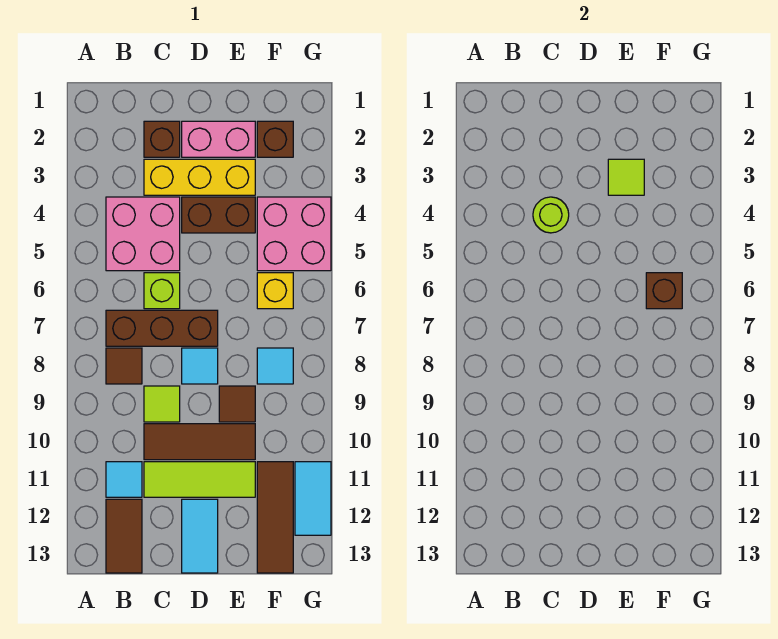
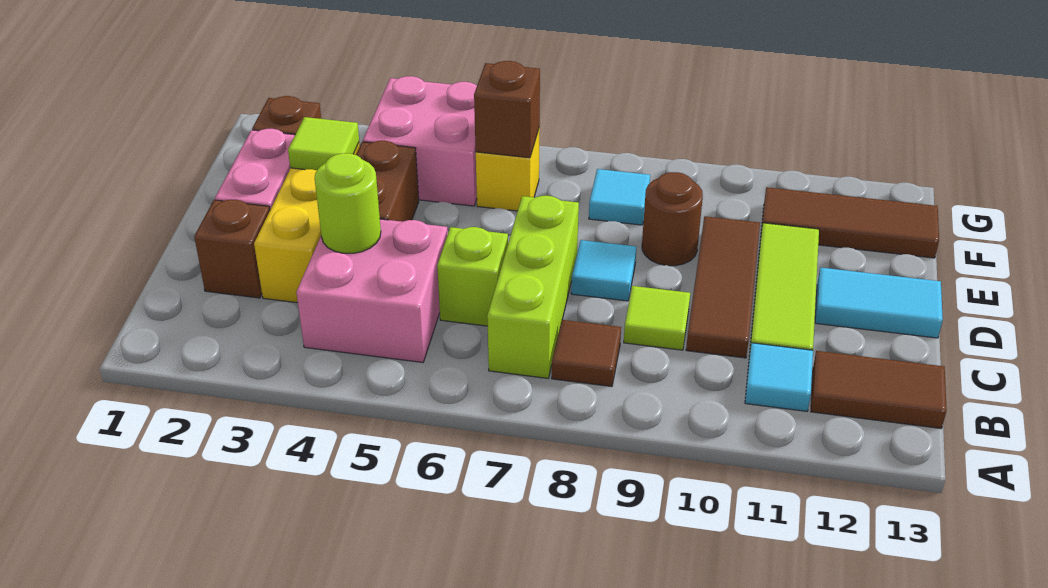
brown 1x3 brick [106,310,218,346] -> lime 1x3 brick [487,196,579,378]
brown 1x1 tile [219,386,255,422] -> brown 1x1 round brick [642,172,703,266]
cyan 1x2 tile [295,462,331,535] -> none

